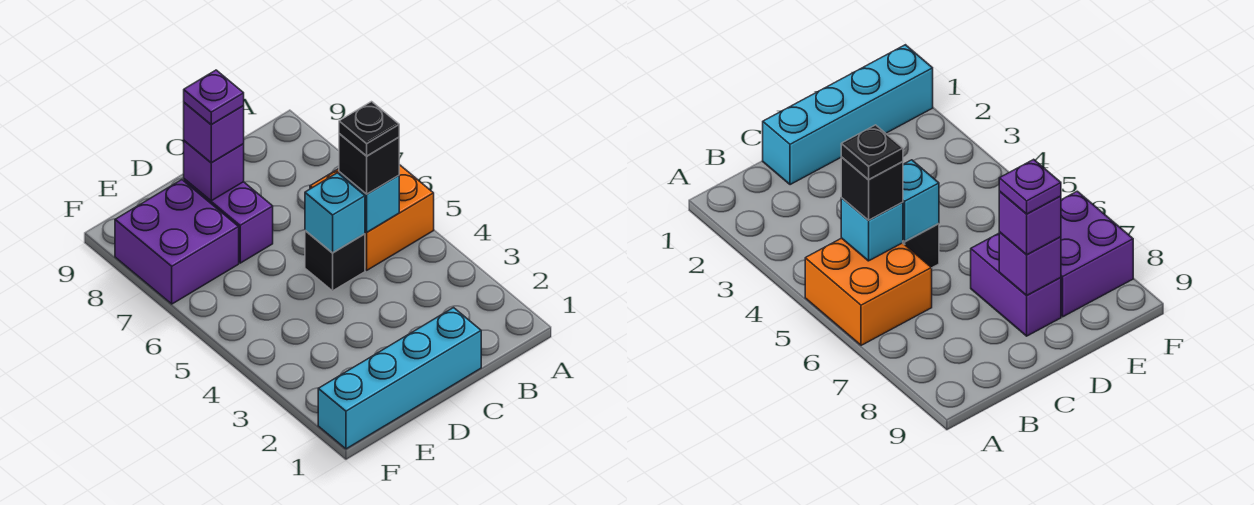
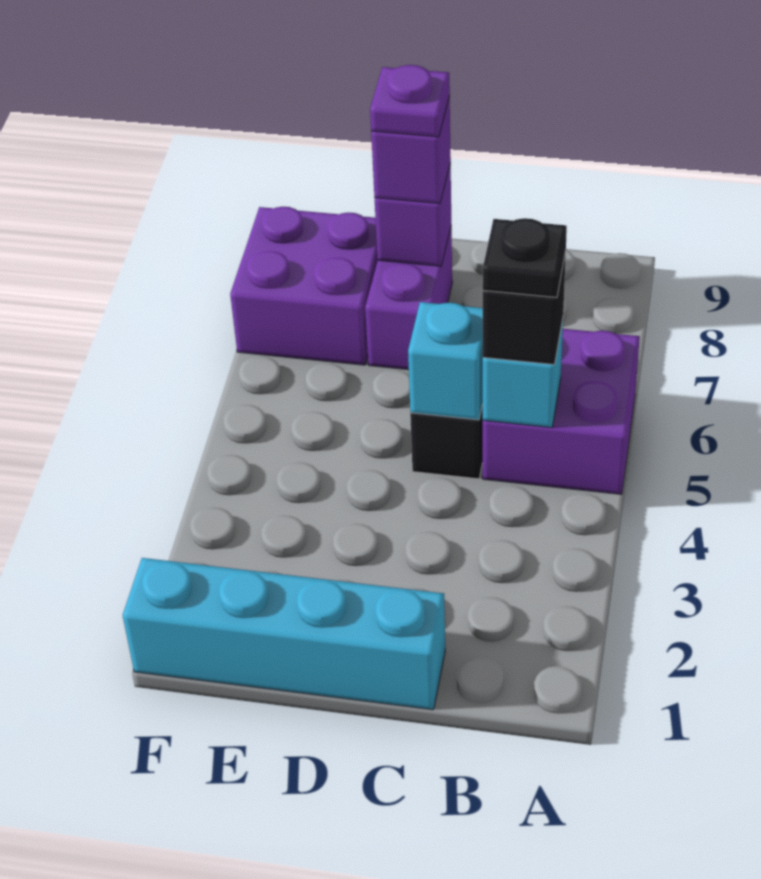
orange 2x2 brick [310,165,434,270] -> purple 2x2 brick [483,329,640,494]

